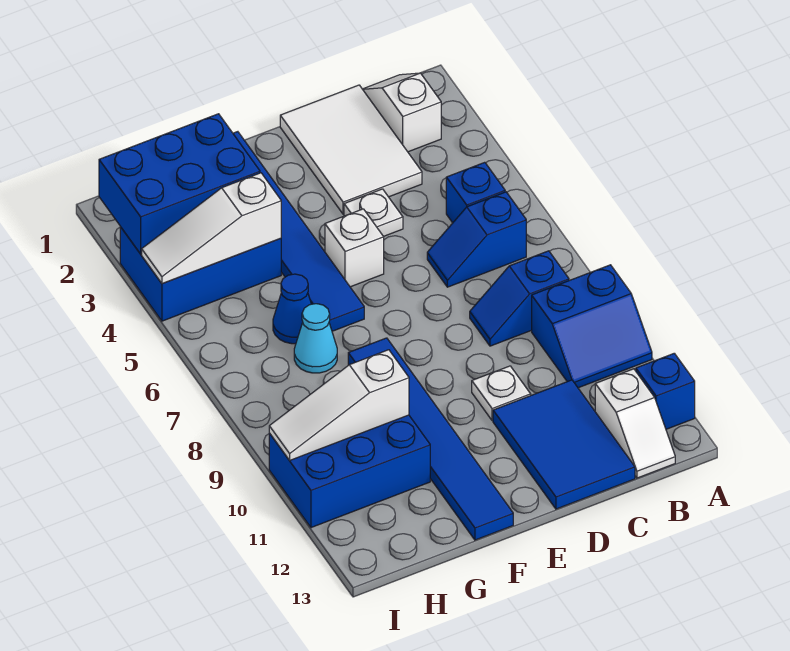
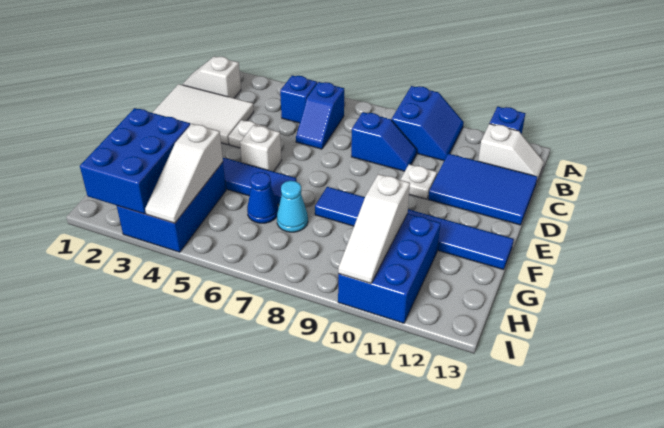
blue 1x2 slope [470,251,569,346] -> blue 1x2 slope turned to [351,112,417,171]

